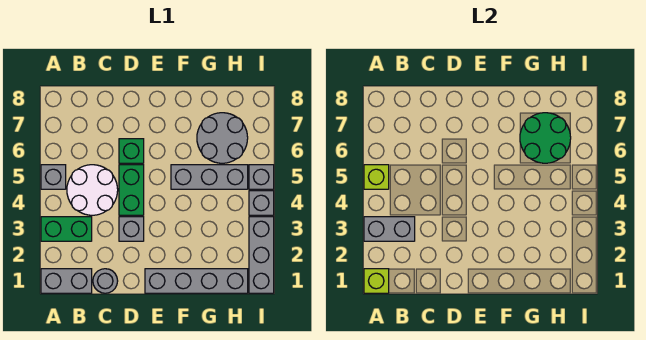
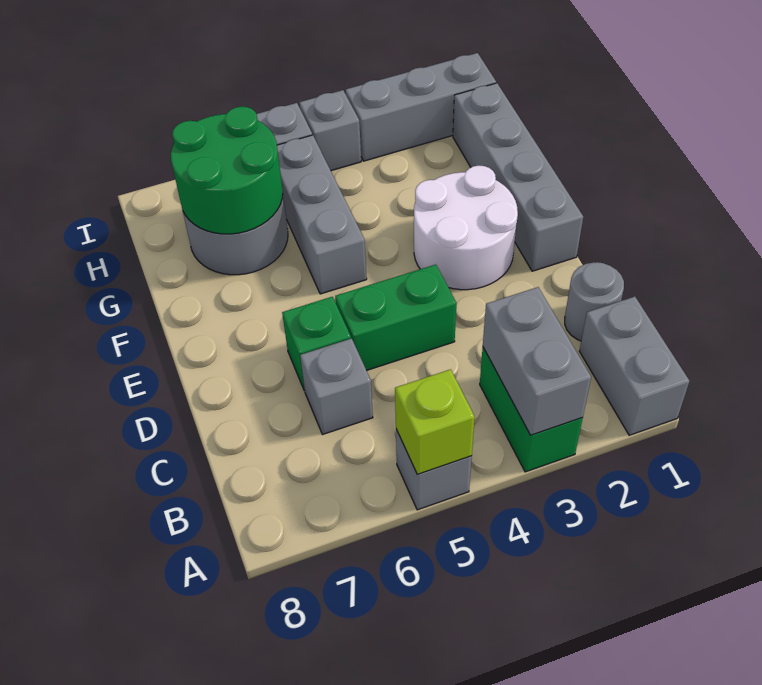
lime 1x1 brick [364,269,389,293] -> none
white 2x2 round brick [67,165,118,215] -> white 2x2 round brick moved to [414,166,518,290]
grey 1x1 brick [119,217,144,241] -> grey 1x1 brick moved to [300,339,373,435]

